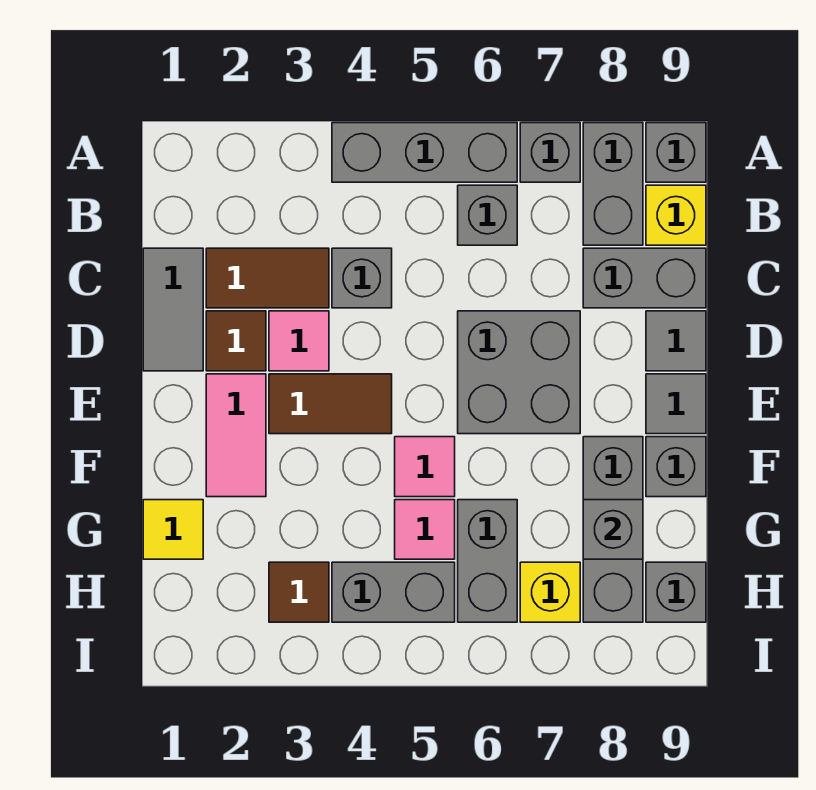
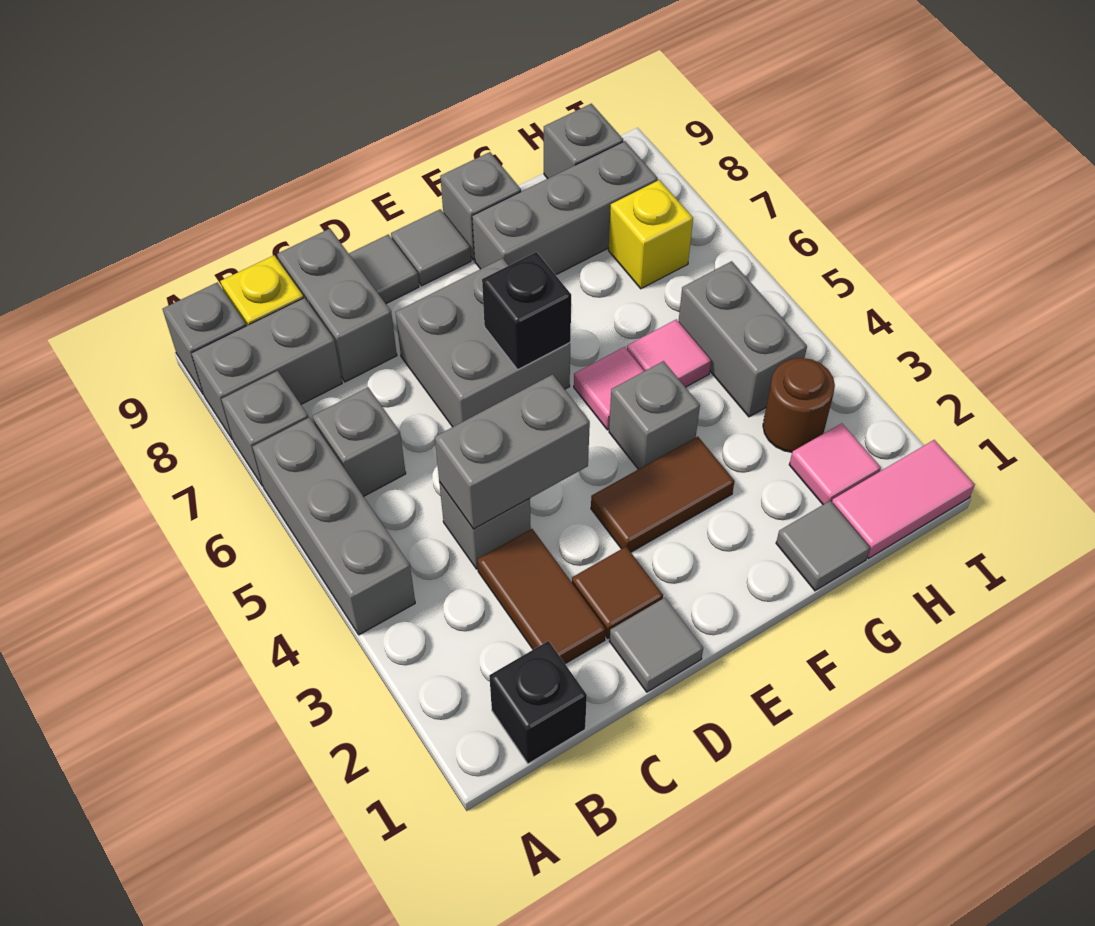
none -> black 1x1 brick [489,641,587,764]
grey 1x2 tile [143,248,203,371] -> grey 1x1 tile [609,598,703,692]
pink 1x1 tile [269,311,329,371] -> pink 1x1 tile moved to [789,423,881,505]
pink 1x2 tile [206,374,266,497] -> pink 1x2 tile moved to [832,440,975,558]
brown 1x2 tile [269,374,392,434] -> brown 1x2 tile turned to [591,437,735,552]
none -> black 1x1 brick [482,252,571,369]
yellow 1x1 tile [143,500,203,559] -> grey 1x1 tile [776,501,870,591]
grey 1x2 brick [458,500,517,622] -> grey 1x2 brick moved to [435,374,590,529]
grey 1x1 brick [583,500,643,559] -> grey 1x1 brick moved to [609,361,700,469]
brown 1x1 tile [269,562,329,622] -> brown 1x1 round brick [763,358,835,452]

